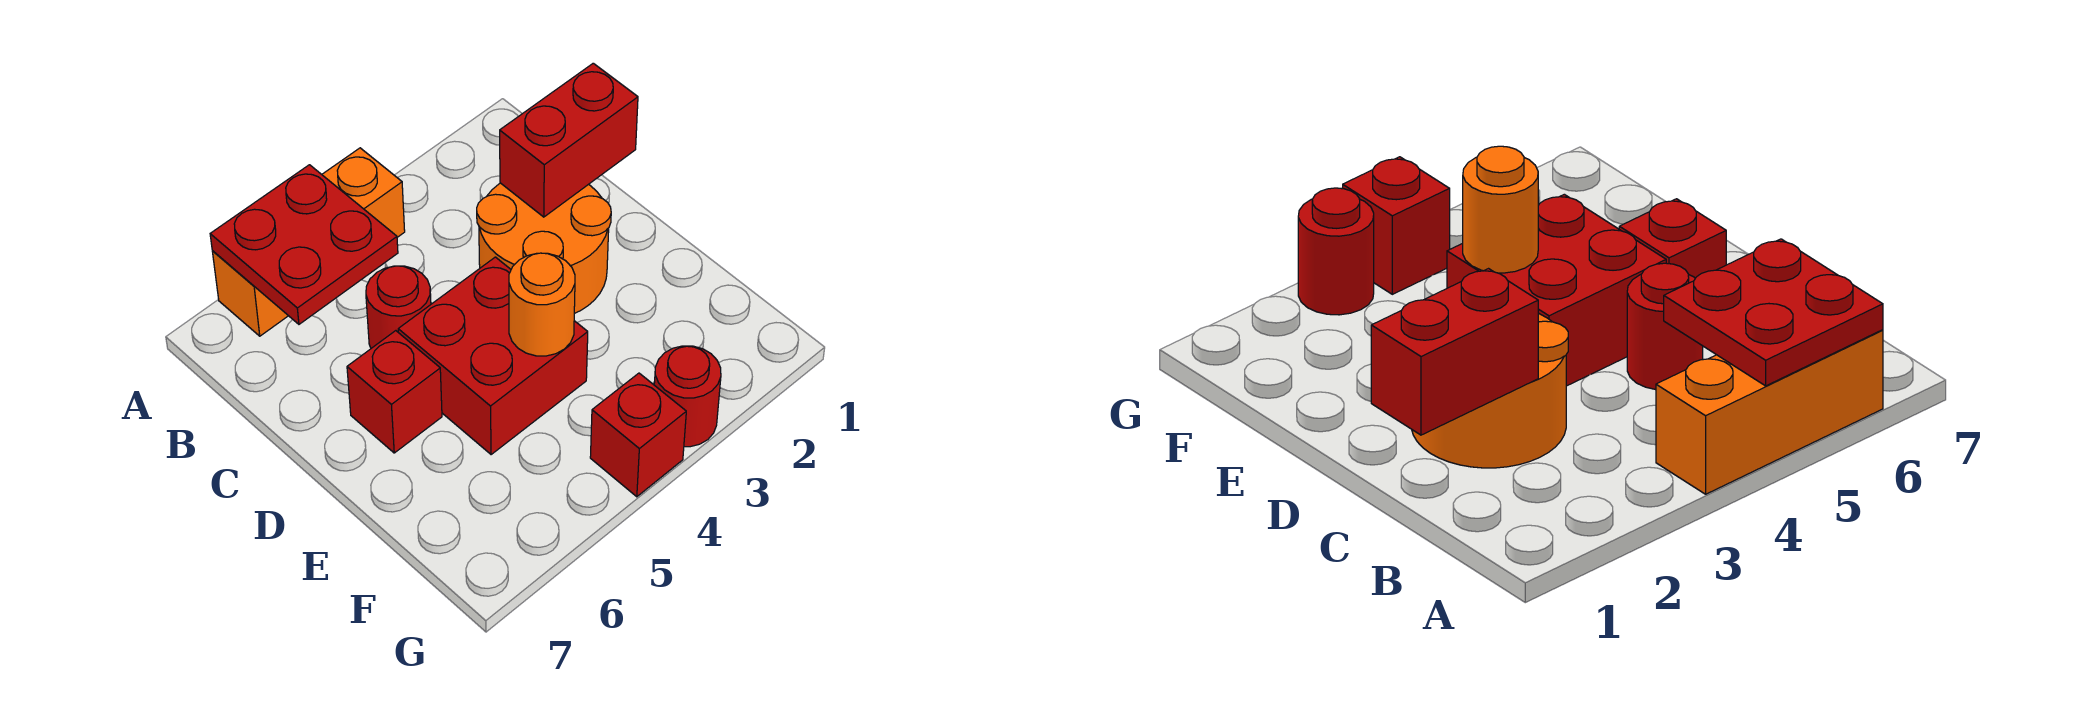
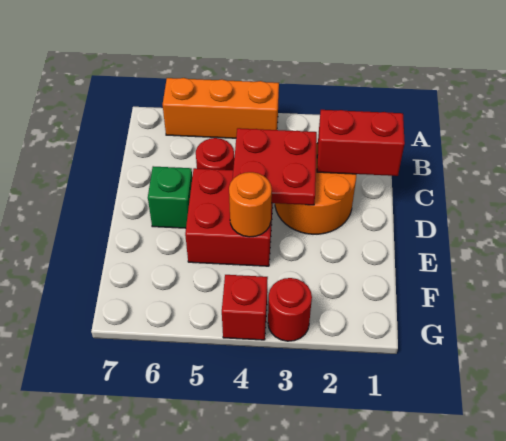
red 2x2 plate [210,165,398,324] -> red 2x2 plate moved to [232,128,317,205]
red 1x1 brick [347,331,442,453] -> green 1x1 brick [148,166,192,228]

